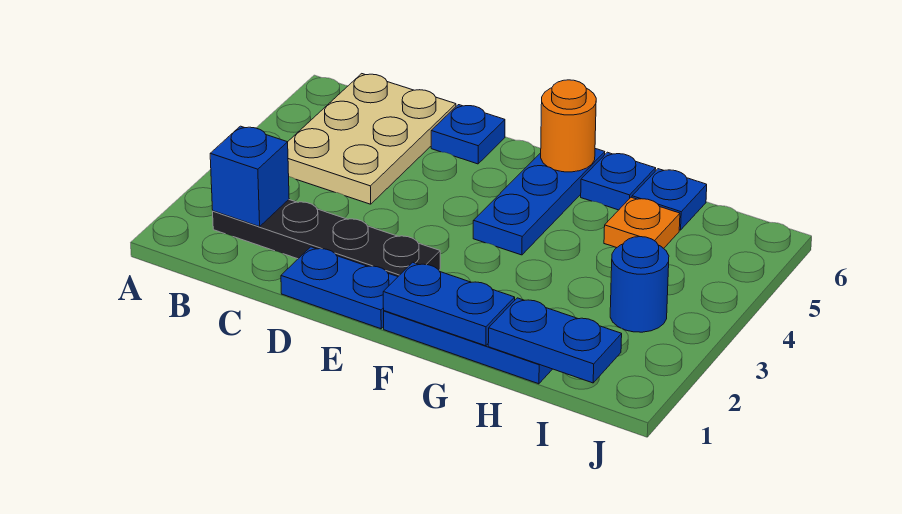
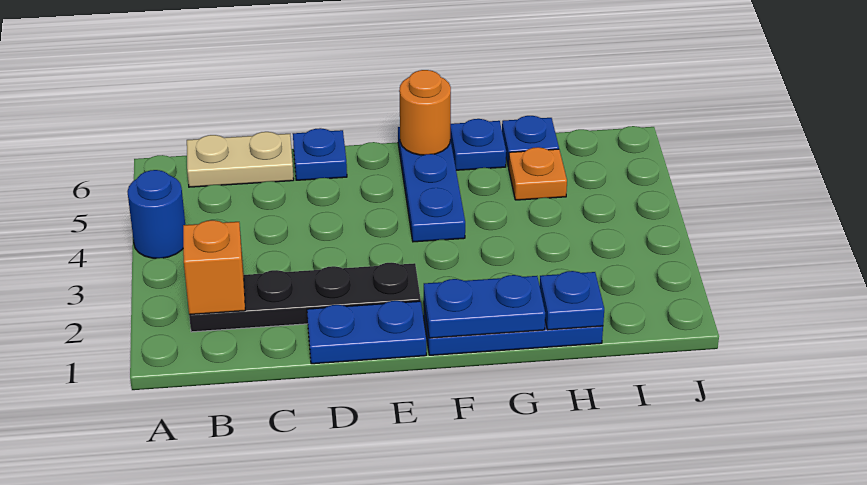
blue 1x1 brick [210,126,289,227] -> orange 1x1 brick [183,220,245,315]
tan 2x3 plate [288,74,456,204] -> tan 1x2 plate [187,132,294,187]
blue 1x2 plate [488,298,622,383] -> blue 1x1 plate [540,271,604,330]
blue 1x1 round brick [610,237,669,332] -> blue 1x1 round brick moved to [127,170,185,258]

